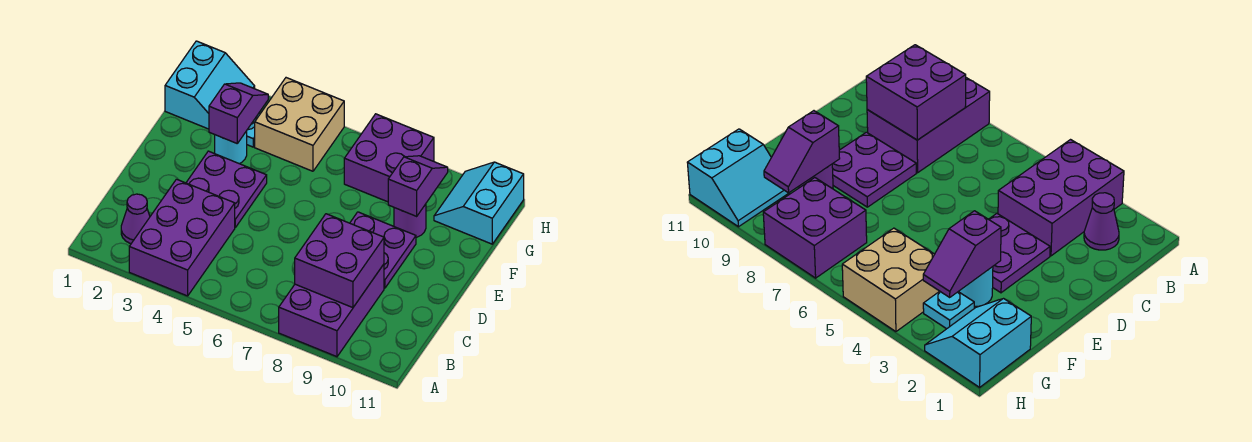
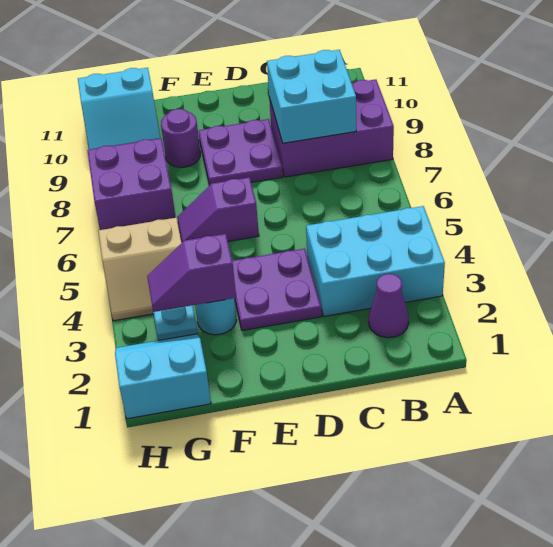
purple 2x3 brick [129,179,235,296] -> cyan 2x3 brick [306,206,445,316]
purple 2x2 brick [295,214,384,308] -> cyan 2x2 brick [267,50,356,143]
purple 1x2 slope [388,156,448,216] -> purple 1x2 slope moved to [177,177,259,242]
tan 2x2 brick [255,78,344,171] -> tan 2x2 slope [98,218,182,321]

